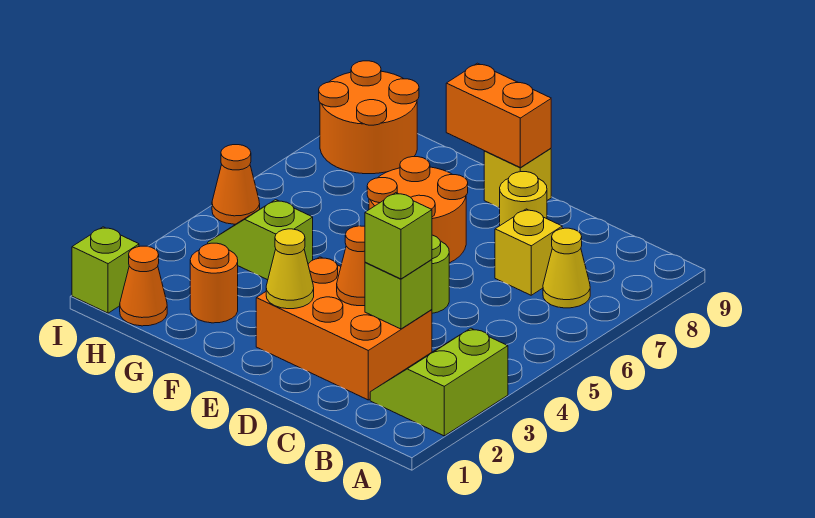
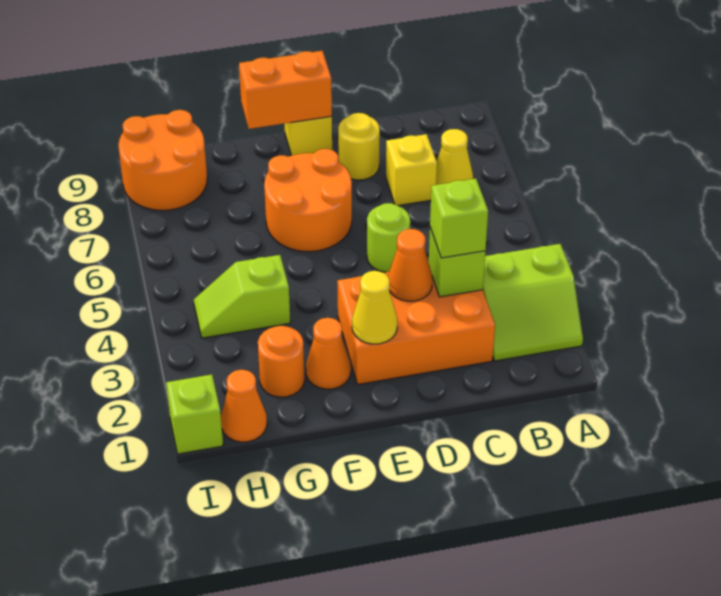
lime 2x2 slope [370,328,508,436] -> lime 2x2 slope turned to [483,244,583,361]
orange 1x1 cone [212,145,260,224] -> orange 1x1 cone moved to [306,318,351,389]

